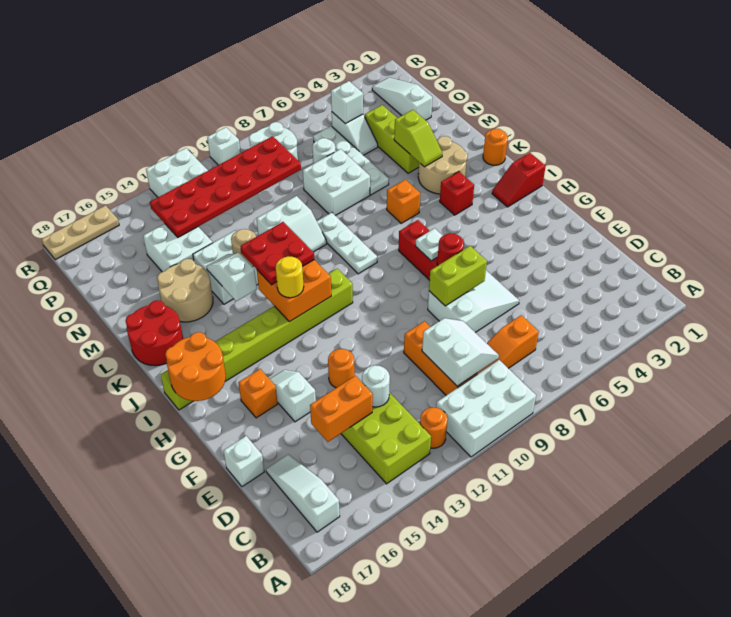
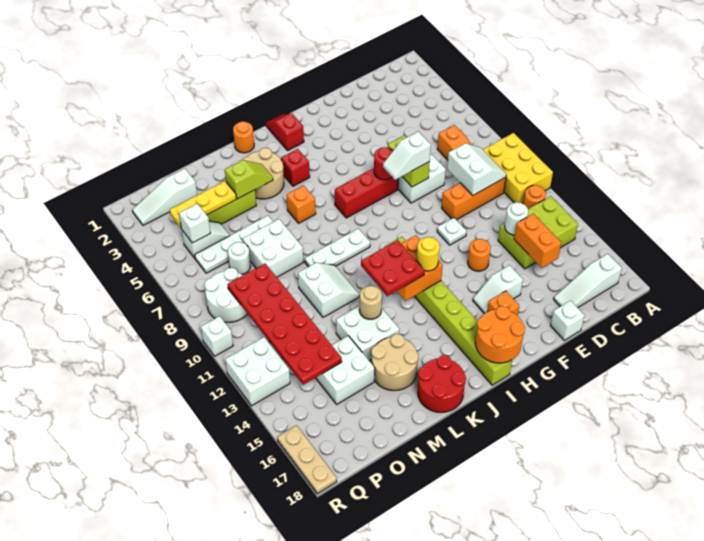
white 2x3 brick [436,360,536,457] -> yellow 2x3 brick [483,133,553,204]
white 2x2 slope [422,318,499,386] -> white 2x2 slope turned to [447,143,506,196]
white 1x1 plate [415,228,443,261] -> white 1x1 plate moved to [437,218,467,245]
red 1x2 slope [492,153,546,207] -> red 1x2 slope turned to [266,114,304,150]
white 1x2 slope [207,253,257,301] -> white 1x2 slope moved to [383,131,431,180]
none -> yellow 1x3 plate [170,181,236,228]

